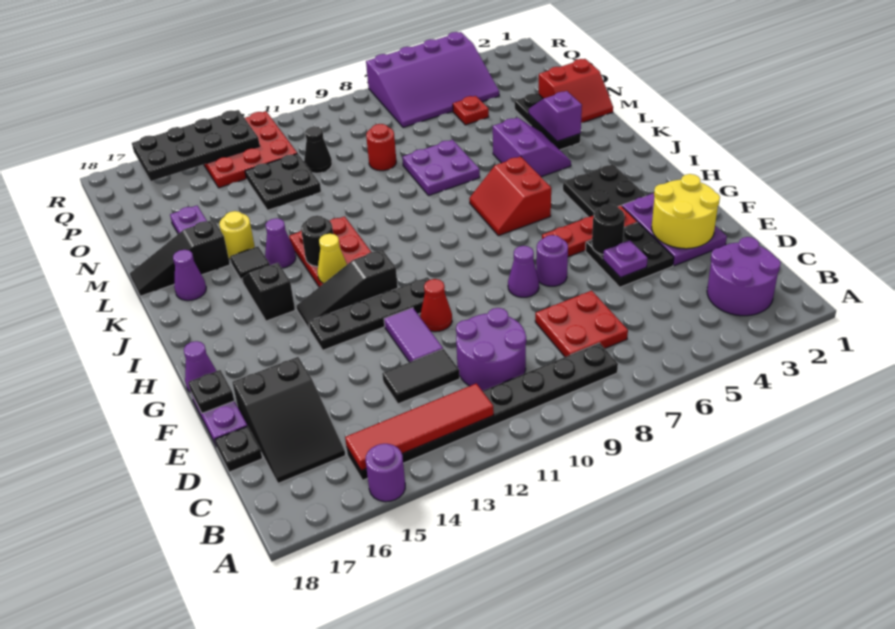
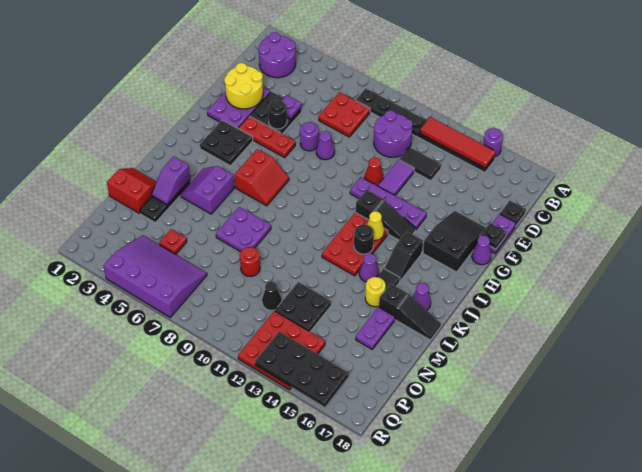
black 2x3 slope [232,357,345,483] -> black 2x3 slope moved to [423,211,486,272]
black 1x4 plate [309,277,430,350] -> purple 1x4 plate [350,177,426,229]

